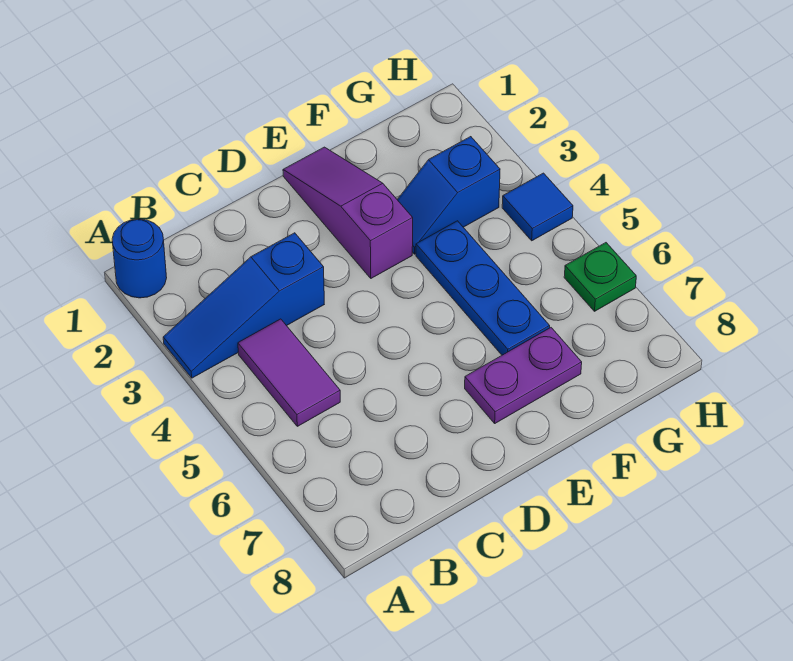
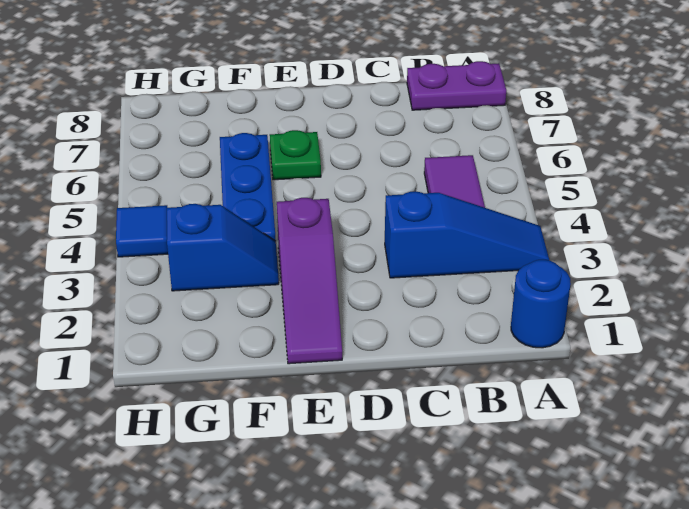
purple 1x2 plate [465,328,582,423] -> purple 1x2 plate moved to [407,61,506,110]
green 1x1 plate [564,243,636,311] -> green 1x1 plate moved to [270,130,321,180]

